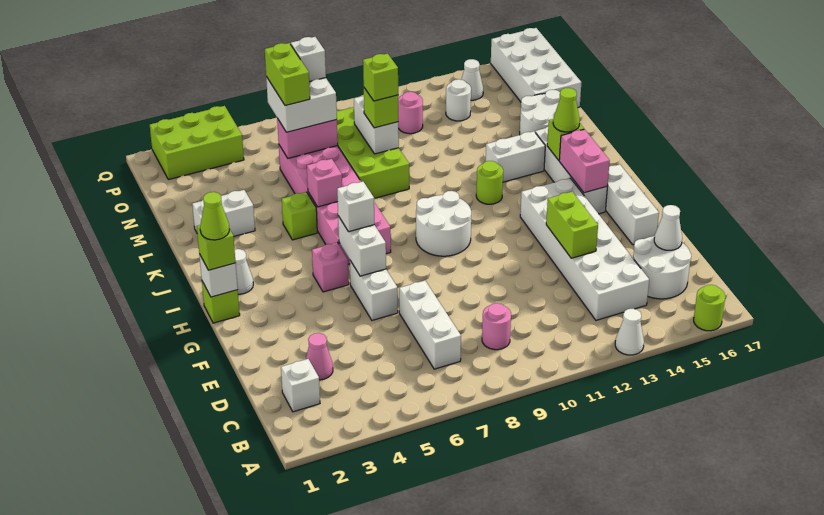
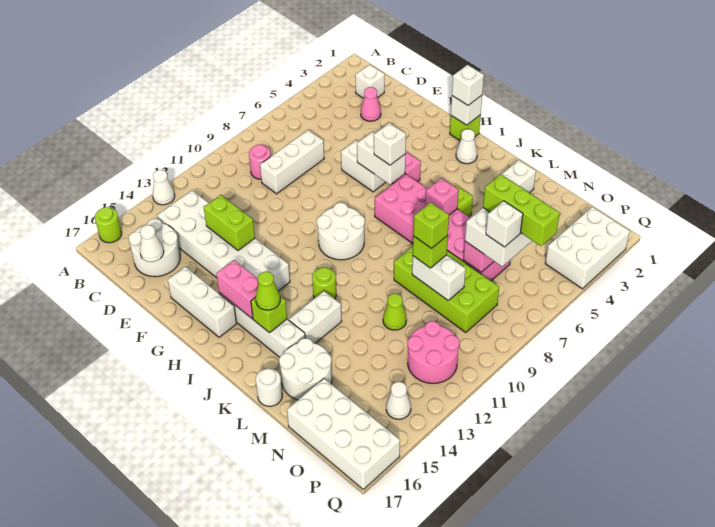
white 1x3 brick [399,280,461,369] -> white 1x3 brick turned to [260,130,324,194]
lime 1x1 brick [197,225,236,270] -> white 1x1 brick [452,65,484,105]
lime 1x1 cone [200,192,229,240] -> lime 1x1 cone moved to [383,294,407,330]
lime 1x2 brick [265,43,310,106] -> lime 1x3 brick [483,174,560,246]
pink 1x1 round brick [398,92,423,134] -> pink 2x2 round brick [408,321,459,383]
white 1x1 round brick [446,79,471,121] -> white 1x1 round brick moved to [256,368,282,406]
lime 2x3 brick [150,106,244,180] -> white 2x3 brick [545,207,630,289]

